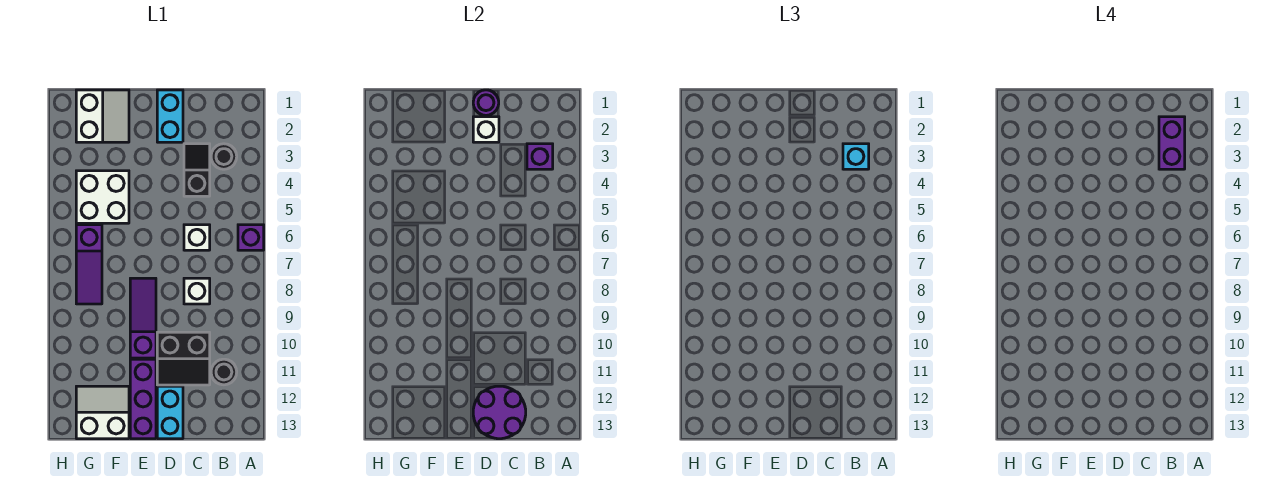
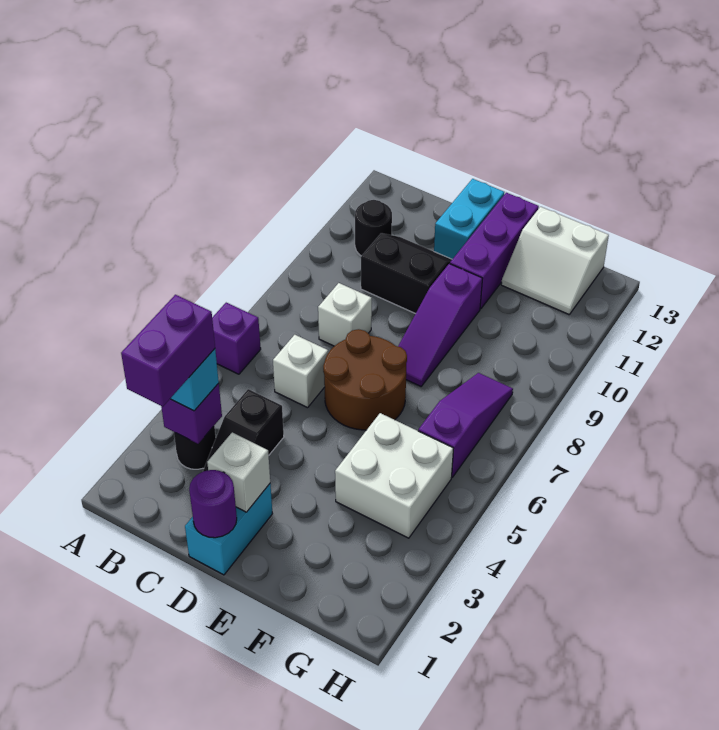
purple 2x2 round brick [473,386,526,439] -> none
none -> brown 2x2 round brick [323,329,407,430]
white 2x2 slope [76,90,129,142] -> none

